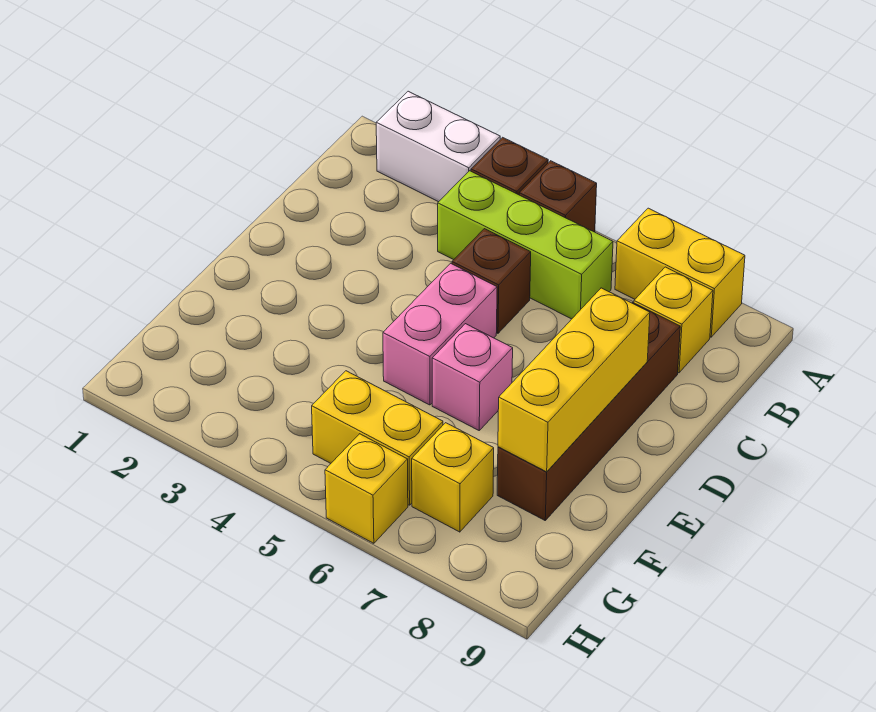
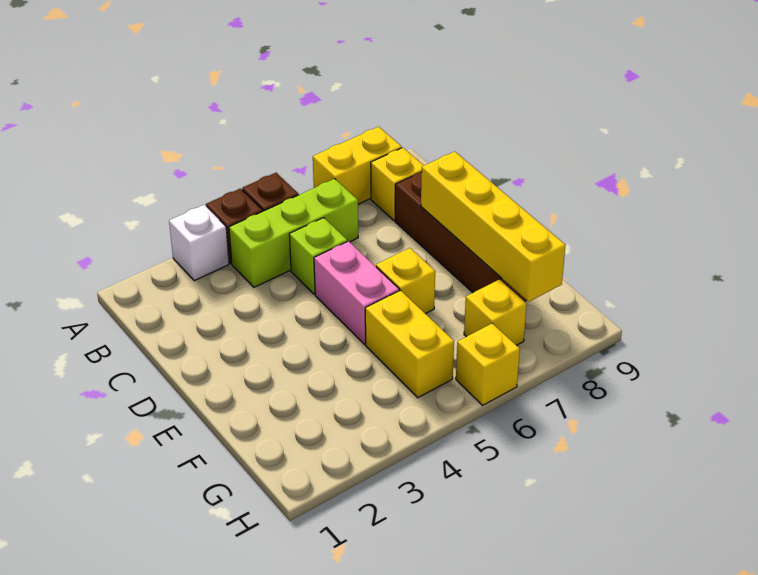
white 1x2 brick [376,91,500,202] -> white 1x1 brick [169,205,229,281]
brown 1x1 brick [452,229,531,333] -> lime 1x1 brick [289,218,347,294]
yellow 1x3 brick [498,288,650,472] -> yellow 1x4 brick [421,152,566,302]
pink 1x1 brick [432,324,513,430] -> yellow 1x1 brick [376,248,435,314]
yellow 1x2 brick [312,371,443,505] -> yellow 1x2 brick turned to [365,290,454,398]

